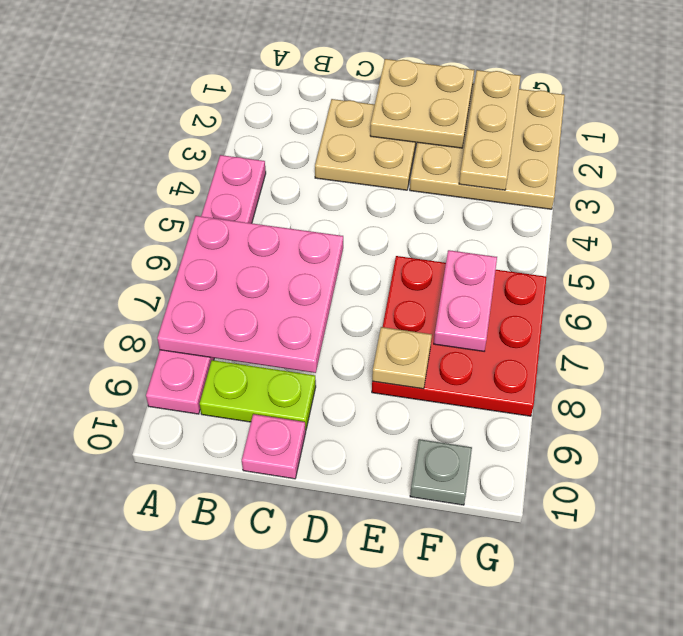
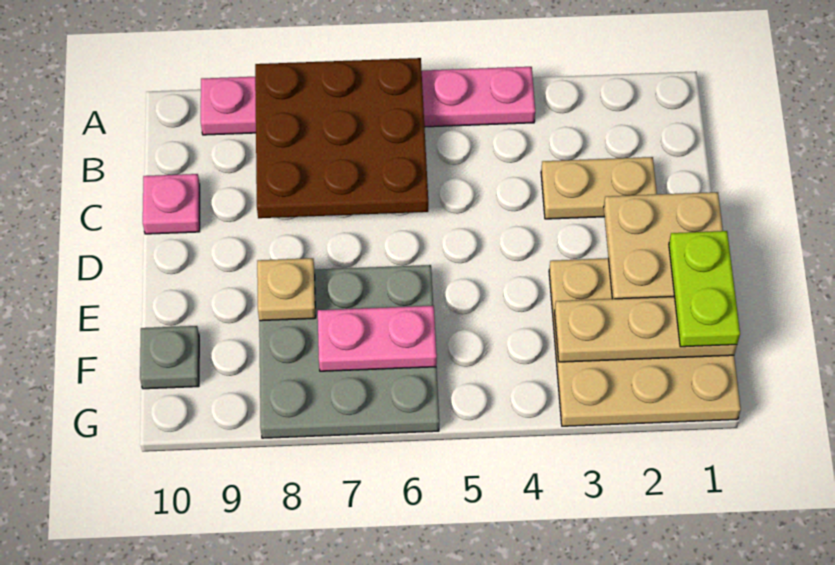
pink 3x3 plate [157,216,343,373] -> brown 3x3 plate [255,58,428,218]
lime 1x2 plate [200,360,316,430] -> lime 1x2 plate moved to [669,231,740,347]
tan 2x2 plate [315,99,416,190] -> tan 1x2 plate [541,157,657,219]
red 3x3 plate [372,256,546,416] -> grey 3x3 plate [259,265,439,438]

